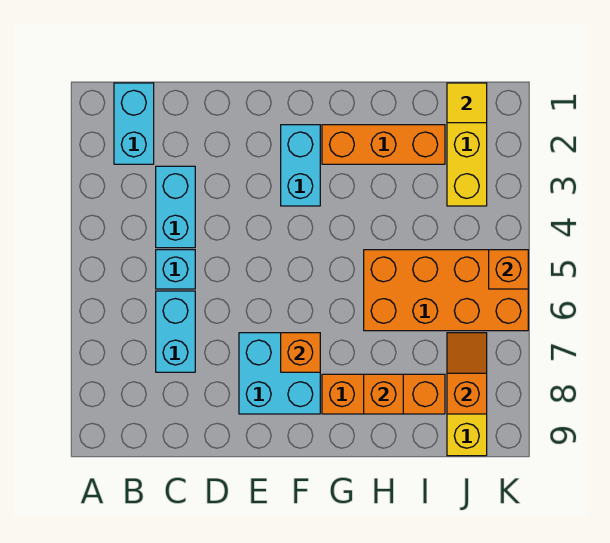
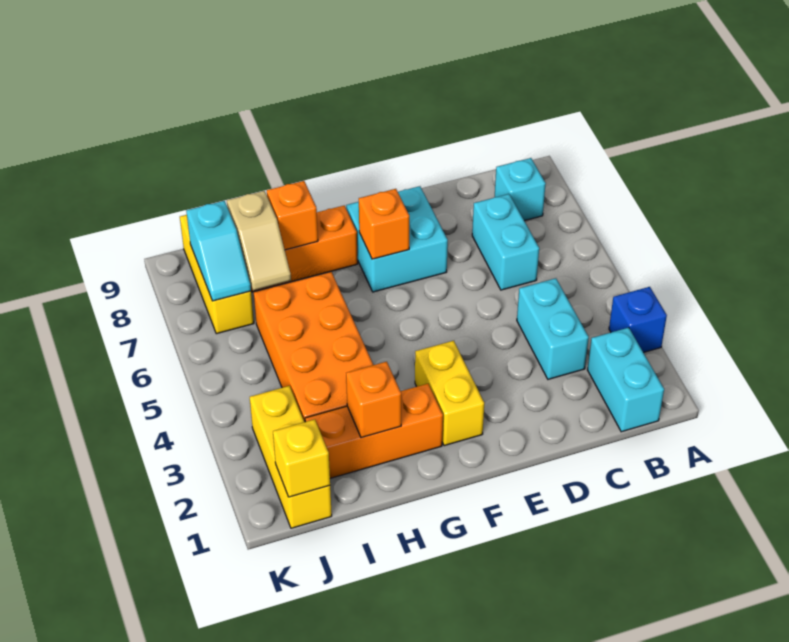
none -> blue 1x1 brick [609,287,667,353]
cyan 1x1 brick [156,250,195,289] -> cyan 1x1 brick moved to [495,158,546,221]
cyan 1x2 brick [281,125,320,206] -> yellow 1x2 brick [415,341,484,446]
orange 2x4 brick [364,250,528,331] -> orange 2x4 brick turned to [254,272,373,422]
none -> tan 1x2 slope [227,191,291,290]
yellow 1x1 tile [447,83,487,123] -> yellow 1x1 brick [273,419,330,497]
orange 1x2 slope [447,333,487,414] -> cyan 1x2 slope [186,201,251,301]
orange 1x1 brick [489,250,528,289] -> orange 1x1 brick moved to [346,362,401,438]

